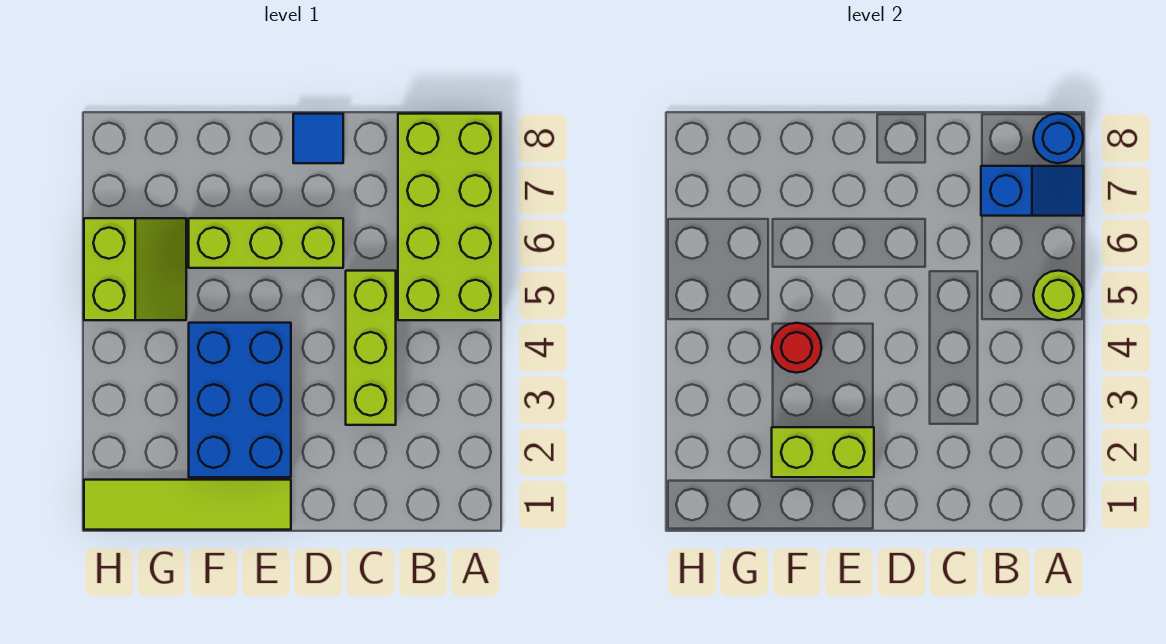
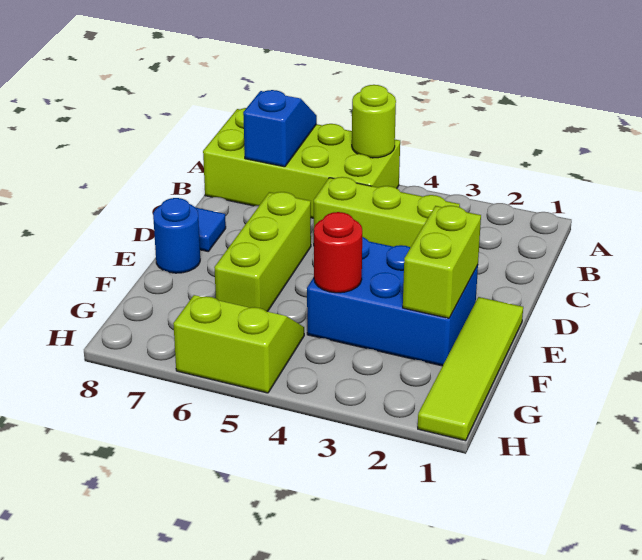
blue 1x1 round brick [1033,114,1083,163] -> blue 1x1 round brick moved to [153,198,200,273]

